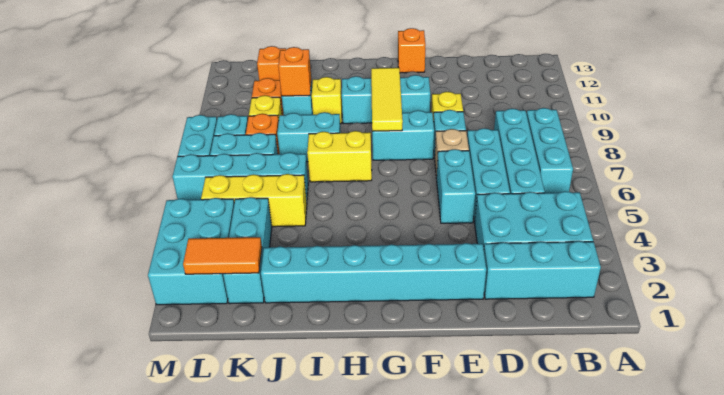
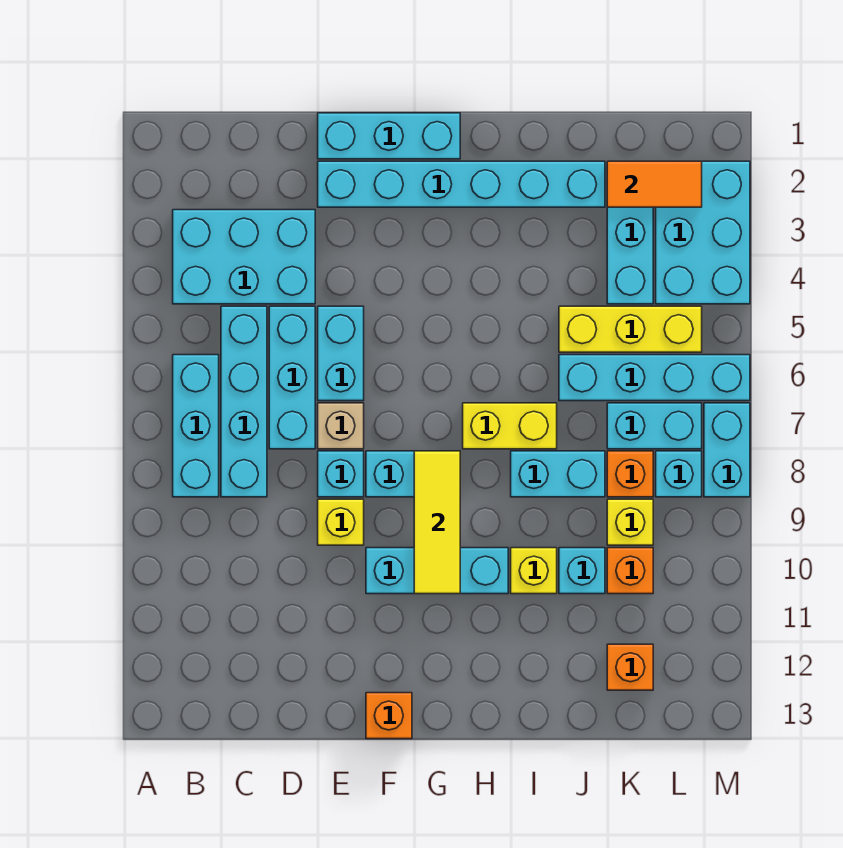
cyan 1x3 brick [484,241,601,299] -> cyan 1x3 brick moved to [318,113,460,159]
orange 1x1 brick [278,47,311,96] -> none

